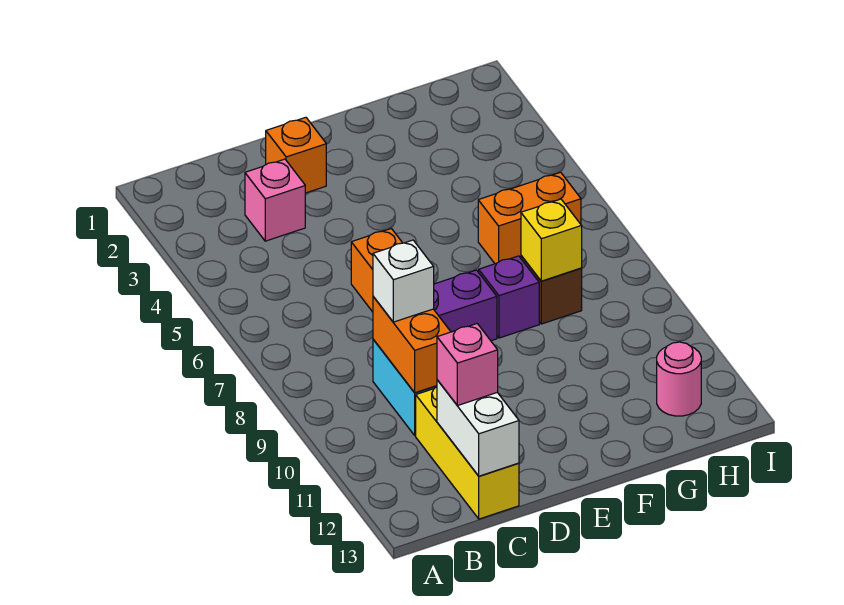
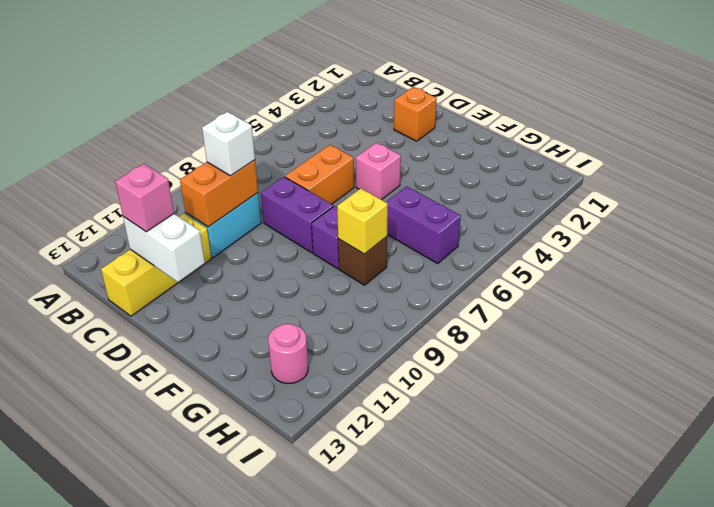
pink 1x1 brick [245,159,305,241] -> pink 1x1 brick moved to [356,142,401,200]
white 1x2 brick [437,380,519,476] -> white 1x2 brick turned to [123,214,205,282]
orange 1x2 brick [478,172,581,264] -> purple 1x2 brick [386,186,461,264]

